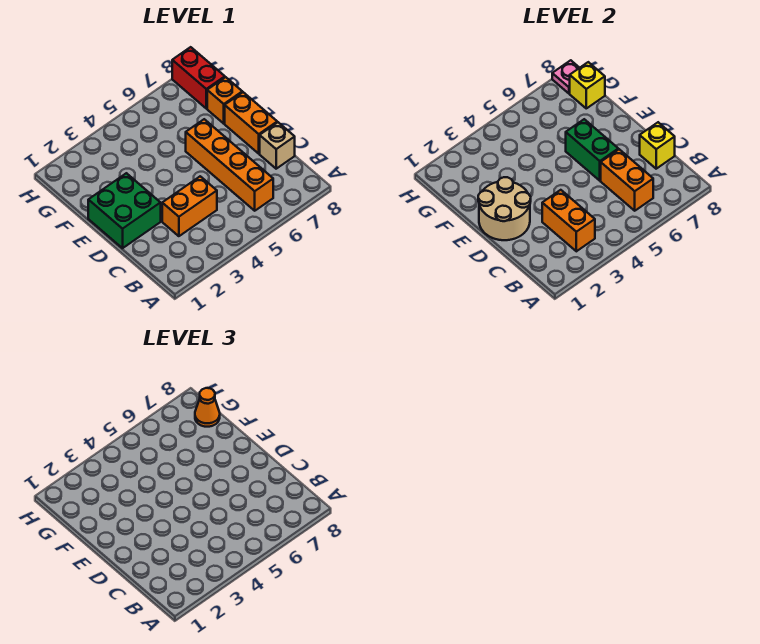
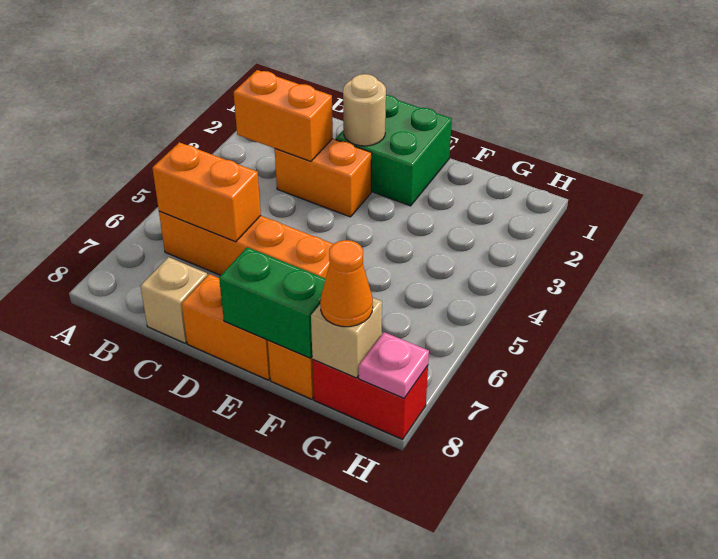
orange 1x2 brick [162,176,217,236] -> orange 1x2 brick turned to [275,139,372,217]
yellow 1x1 brick [640,122,675,169] -> none
tan 2x2 round brick [478,177,531,240] -> tan 1x1 round brick [343,74,386,146]
green 1x2 brick [566,119,618,181] -> green 1x2 brick moved to [219,247,326,358]
yellow 1x1 brick [570,62,605,108] -> tan 1x1 brick [311,298,382,378]

